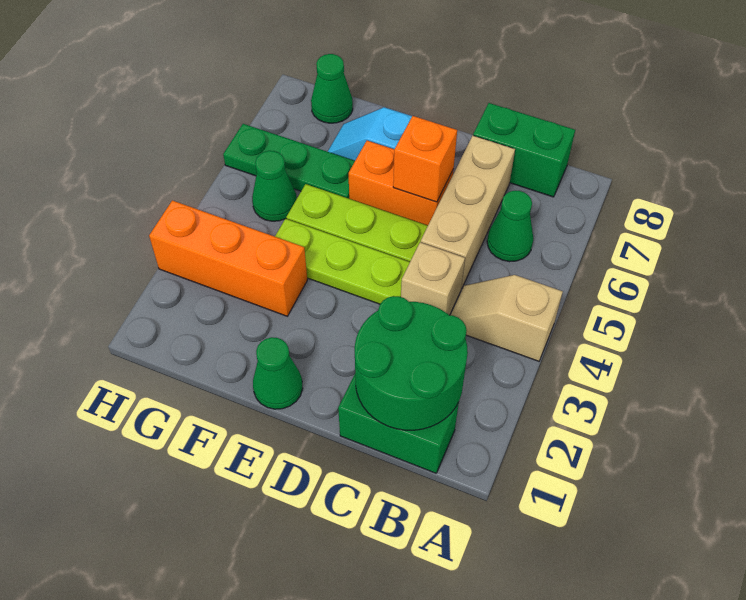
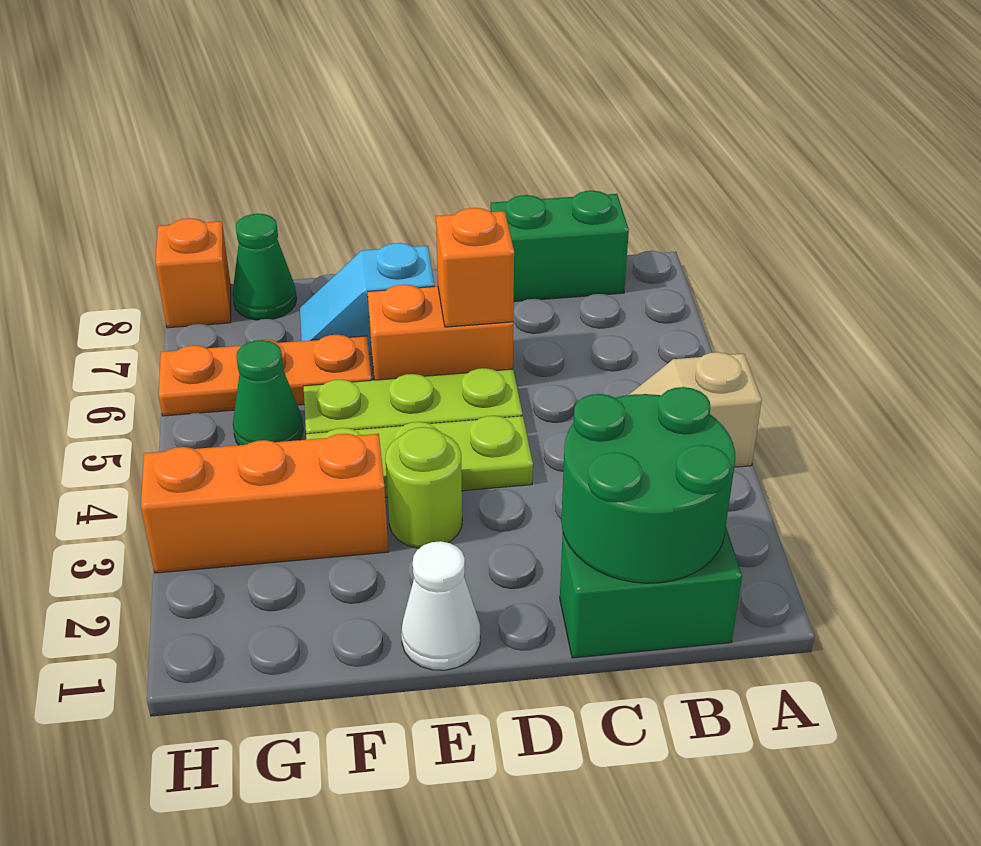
green 1x1 cone [487,191,533,262] -> none
tan 1x1 brick [401,242,465,315] -> none
tan 1x3 brick [421,136,515,289] -> none
green 1x1 cone [253,337,303,409] -> white 1x1 cone [401,541,480,670]
none -> lime 1x1 round brick [385,427,462,548]
green 1x3 plate [223,124,355,199] -> orange 1x3 plate [159,335,372,416]
none -> orange 1x1 brick [155,218,231,328]

